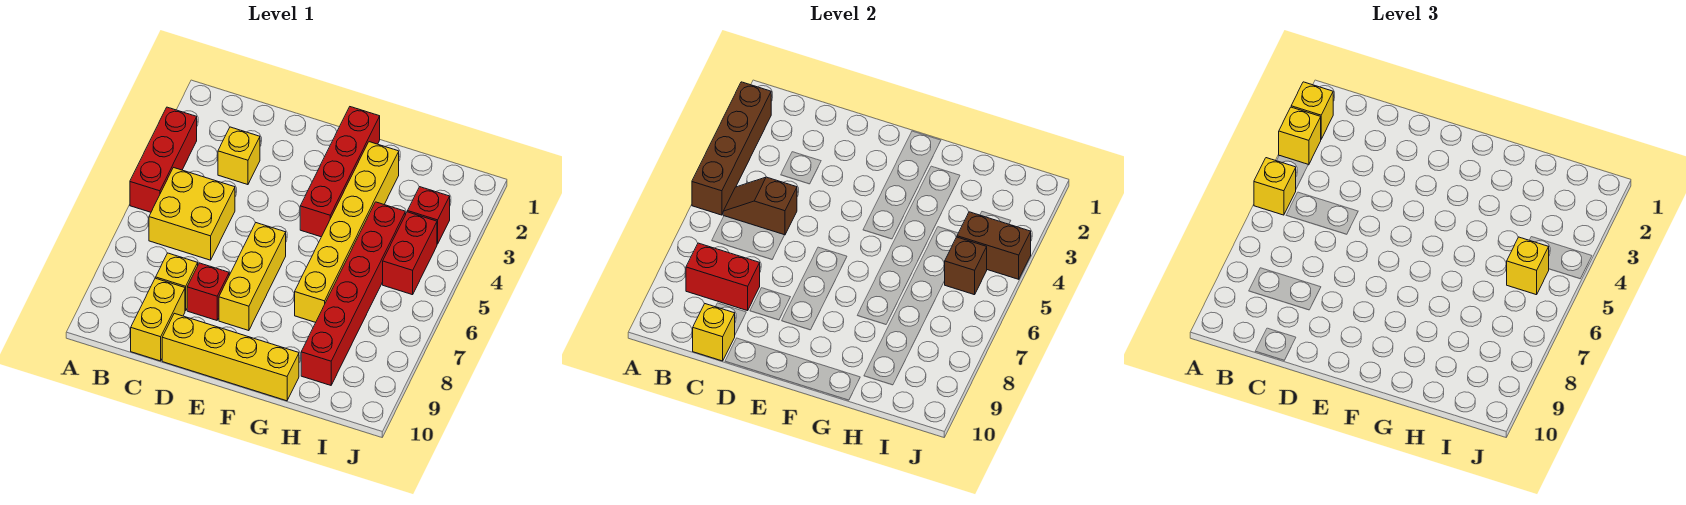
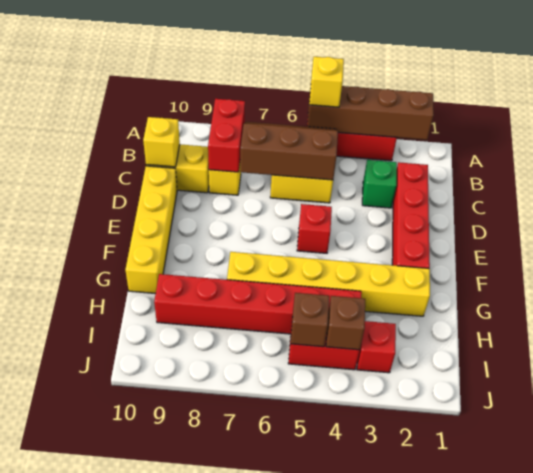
yellow 1x1 brick [1291,82,1333,139] -> none
yellow 1x1 brick [1279,107,1321,165] -> none
brown 1x2 slope [723,177,797,235] -> brown 2x3 slope [240,122,338,180]
yellow 1x1 brick [218,127,260,185] -> green 1x1 brick [362,160,397,208]
red 1x1 brick [187,263,229,320] -> red 1x1 brick moved to [297,204,332,253]
yellow 1x3 brick [219,223,286,331] -> none
red 1x4 brick [300,107,380,237] -> red 1x4 brick turned to [392,162,430,268]
brown 1x2 brick [957,212,1031,279] -> brown 1x1 brick [326,296,365,350]
yellow 1x1 brick [1507,237,1549,295] -> none

